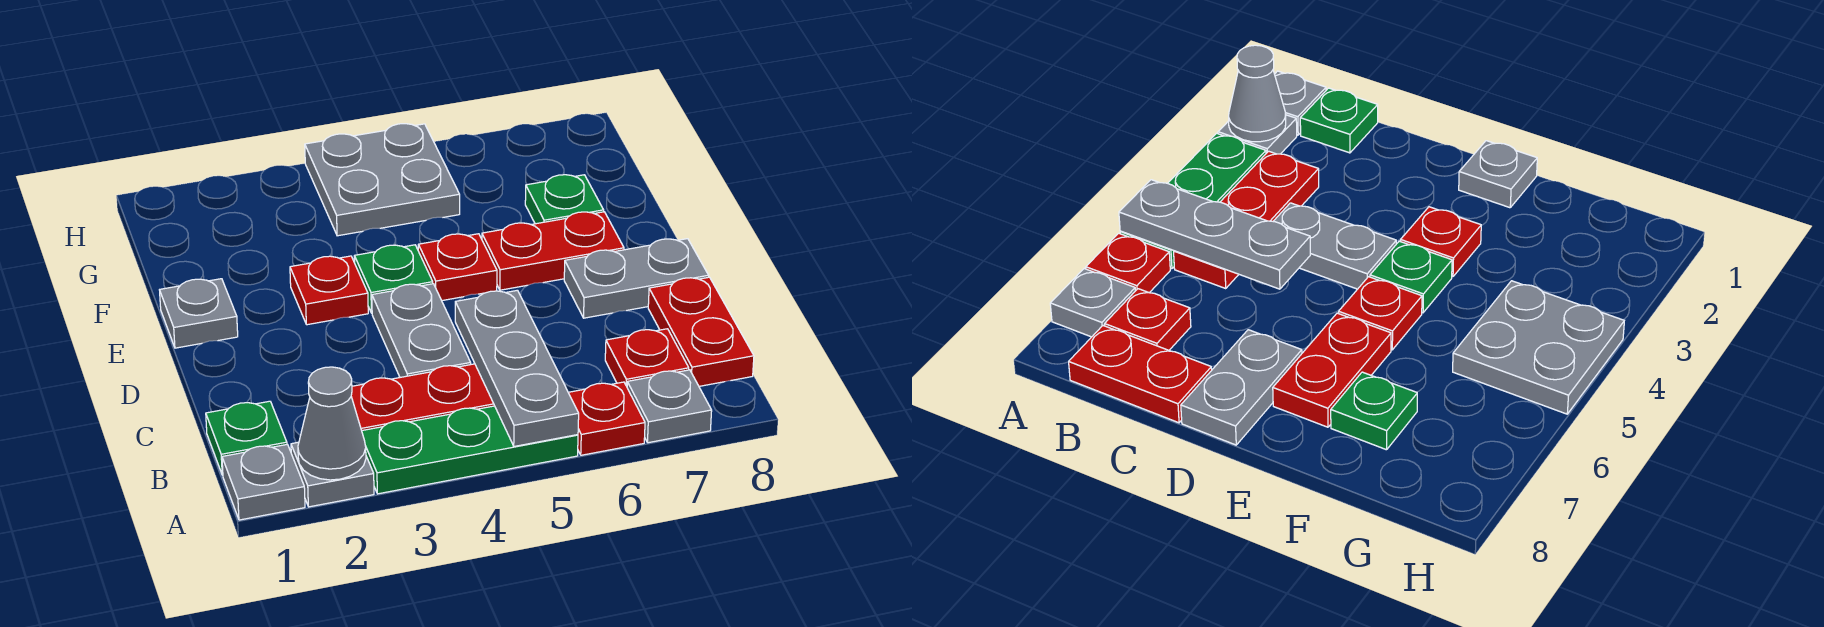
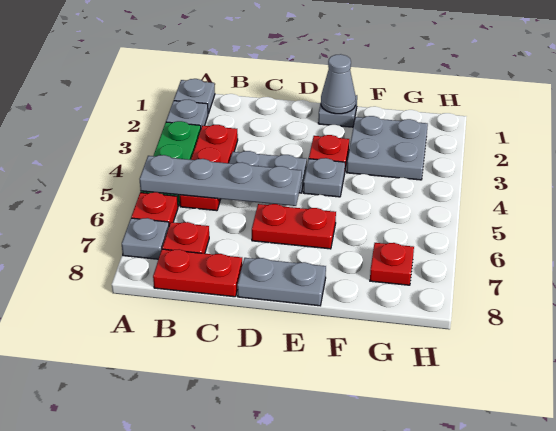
grey 1x1 cone [298,367,366,480] -> grey 1x1 cone moved to [321,54,356,114]
grey 1x3 plate [455,290,579,446] -> grey 1x4 plate [140,155,302,206]
green 1x1 plate [206,401,287,475] -> none
grey 1x2 plate [564,239,709,318] -> grey 1x2 plate turned to [237,258,326,306]
green 1x1 plate [354,245,433,313] -> grey 1x1 plate [303,158,345,197]
red 1x1 plate [418,234,497,301] -> red 1x1 plate moved to [370,243,414,285]
red 1x2 plate [482,212,624,290] -> red 1x2 plate turned to [252,204,336,249]
green 1x1 plate [525,175,604,224] -> none
grey 2x2 plate [305,124,460,236] -> grey 2x2 plate moved to [347,116,428,180]

